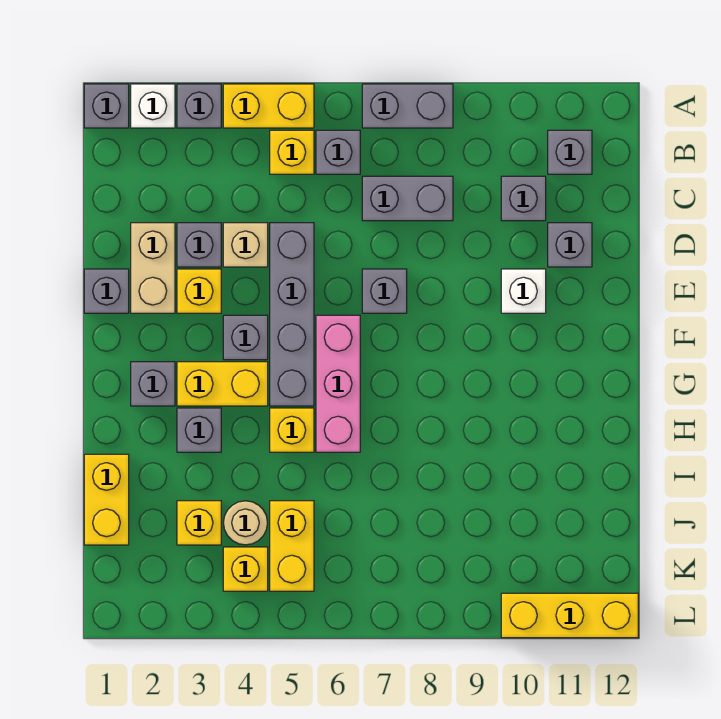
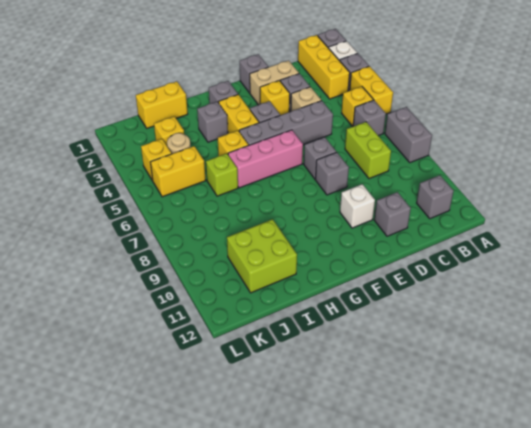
grey 1x2 brick [362,176,453,221] -> lime 1x2 brick [345,122,391,179]
grey 1x1 brick [501,176,546,221] -> grey 1x1 brick moved to [315,152,349,195]
none -> lime 1x1 brick [206,154,238,196]
none -> lime 2x2 brick [227,219,297,293]
yellow 1x3 brick [501,593,638,638] -> yellow 1x3 brick moved to [298,35,350,99]

